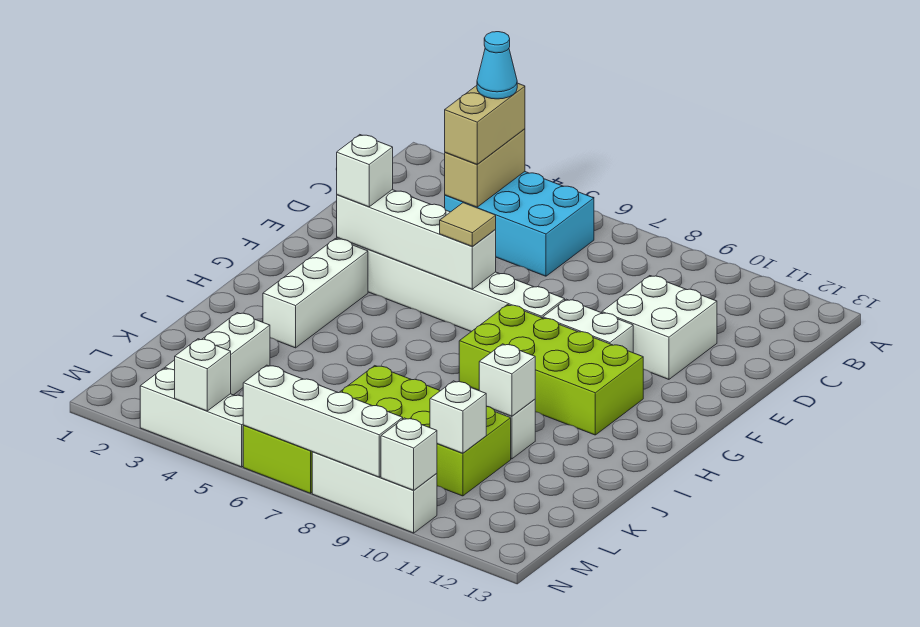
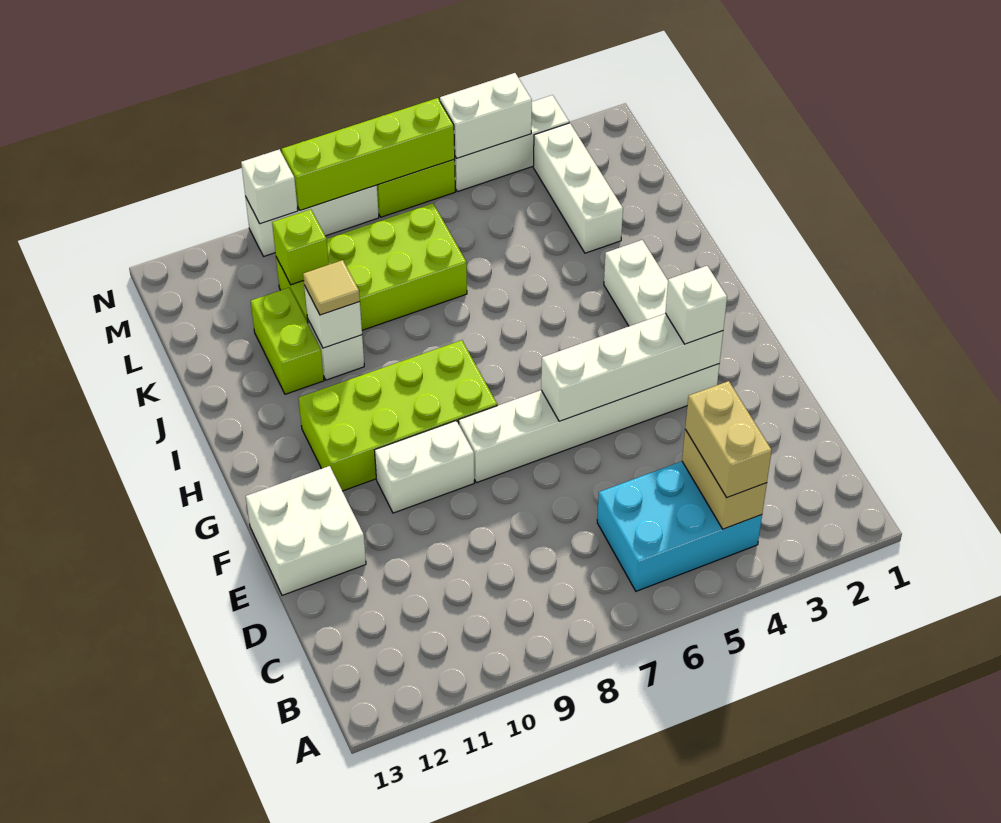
cyan 1x1 cone [477,32,517,99] -> none
white 2x2 brick [602,276,717,379] -> white 2x2 brick moved to [246,466,366,595]
tan 1x1 tile [440,203,496,247] -> tan 1x1 tile moved to [303,260,360,315]
none -> lime 1x2 brick [251,288,324,394]
white 1x1 brick [430,381,486,453] -> lime 1x1 brick [272,209,329,285]
white 1x1 brick [175,339,231,411] -> white 1x2 brick [440,73,532,158]
white 1x4 brick [243,365,403,477] -> lime 1x4 brick [282,98,455,210]

